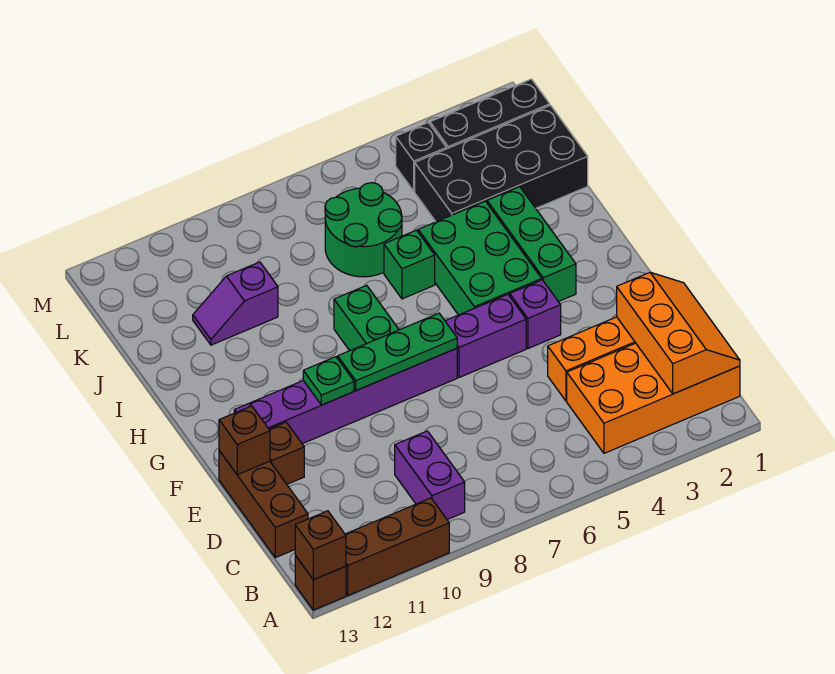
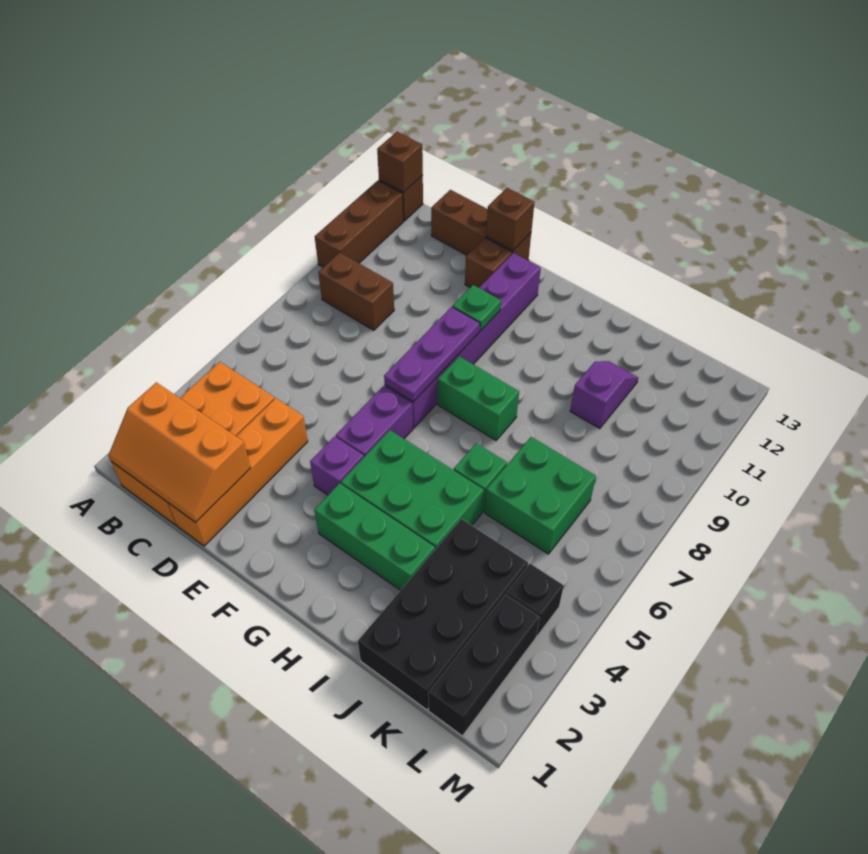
purple 1x2 brick [395,431,465,520] -> brown 1x2 brick [318,253,394,330]
green 1x3 plate [338,313,457,391] -> purple 1x3 plate [384,307,480,402]
green 2x2 round brick [325,183,402,277] -> green 2x2 brick [485,437,596,554]

